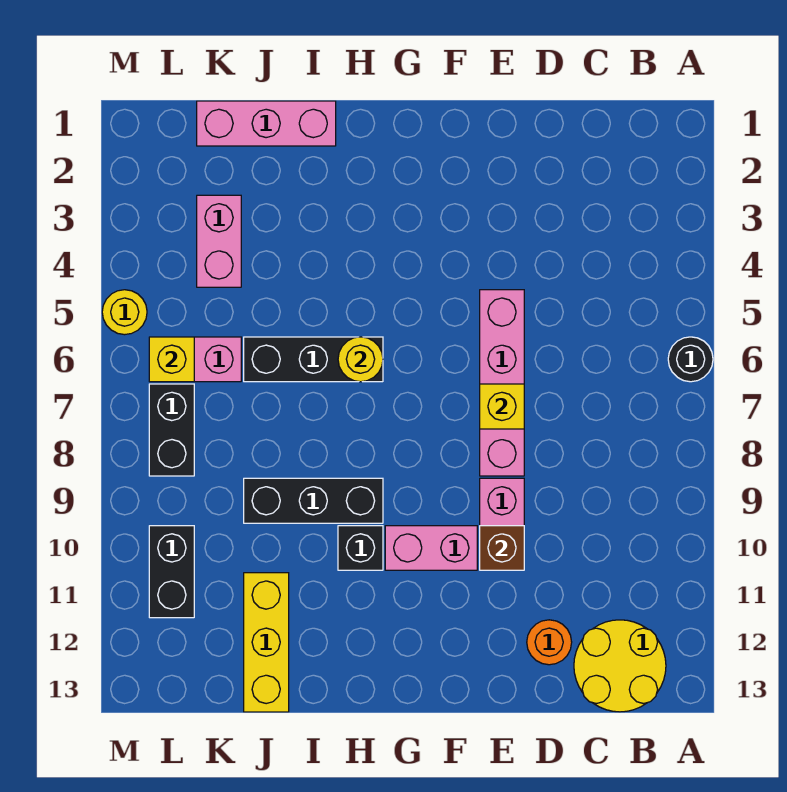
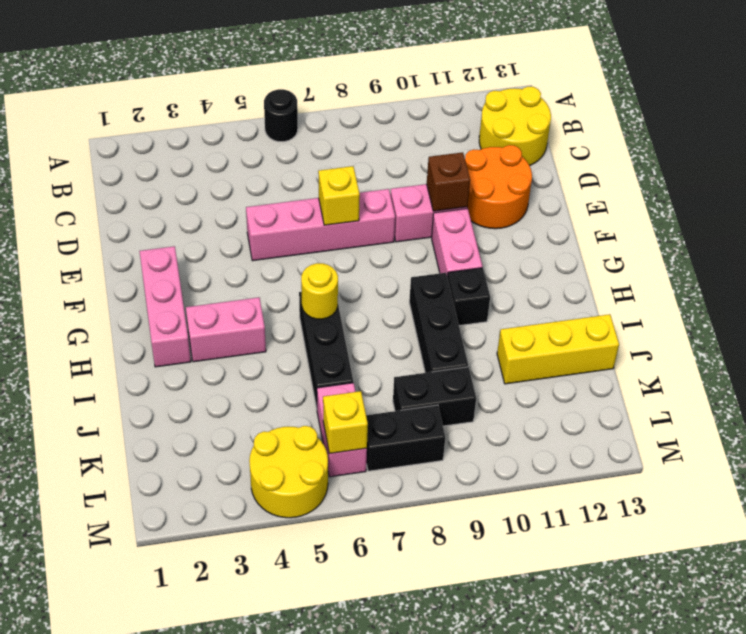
orange 1x1 round brick [527,620,572,665] -> orange 2x2 round brick [465,145,532,229]
pink 1x3 brick [197,101,336,146] -> pink 1x3 brick moved to [139,246,191,367]
pink 1x2 brick [197,195,241,287] -> pink 1x2 brick moved to [186,297,266,362]
black 1x2 brick [149,526,194,618] -> black 1x2 brick moved to [393,367,476,426]
yellow 1x1 round brick [102,290,147,335] -> yellow 2x2 round brick [249,426,328,518]

